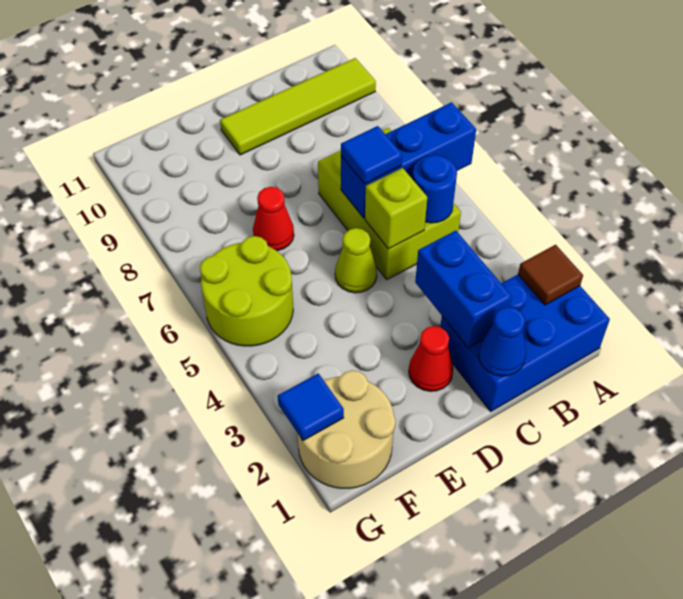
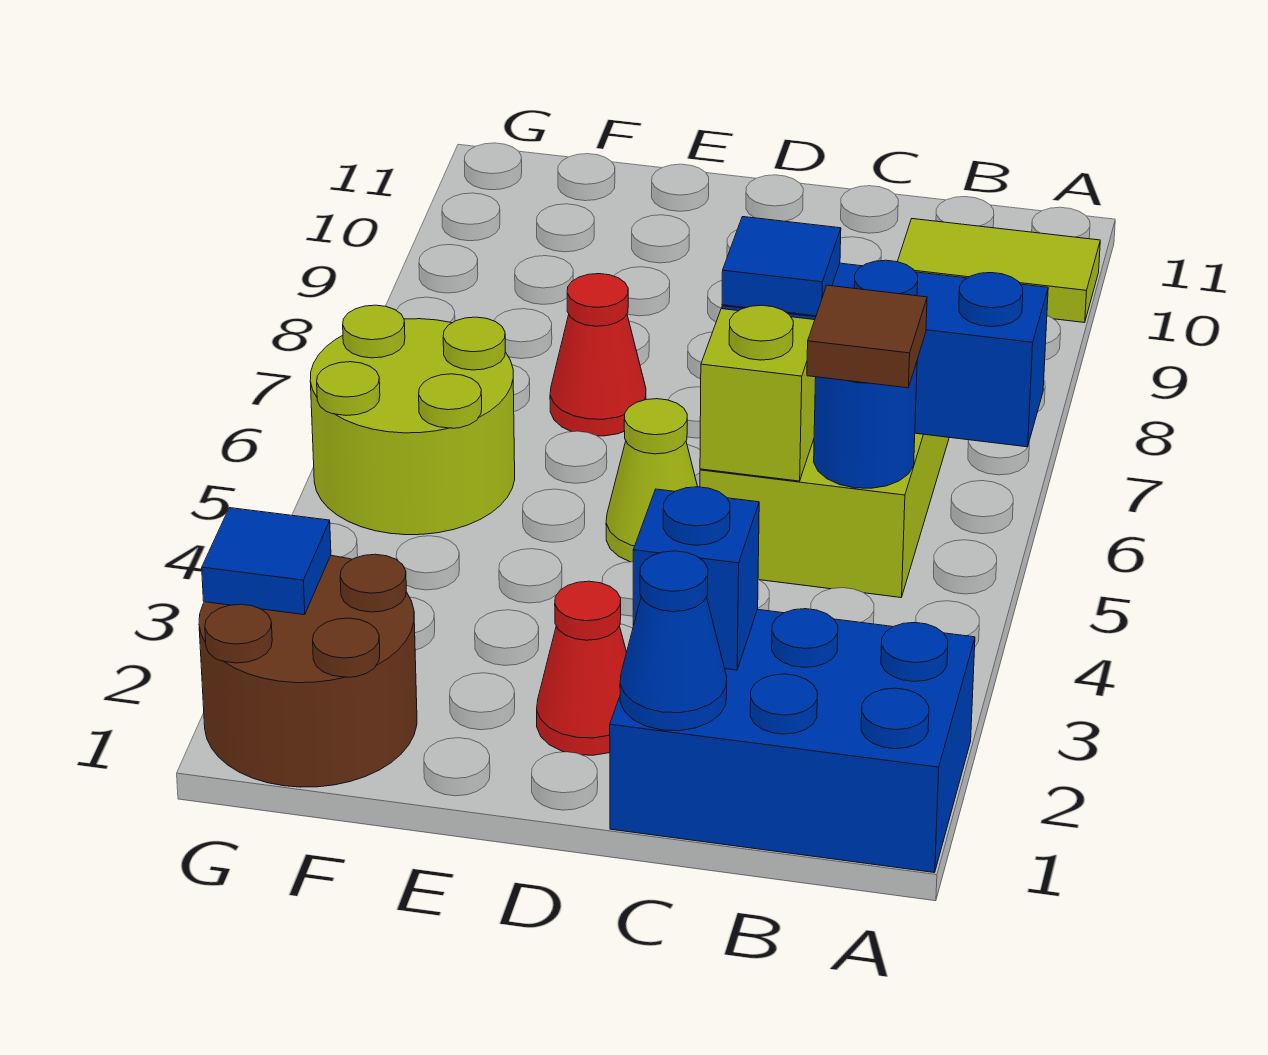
brown 1x1 tile [518,245,583,305] -> brown 1x1 tile moved to [807,285,927,388]
lime 1x4 tile [220,58,376,155] -> lime 1x2 tile [897,219,1100,323]
blue 1x2 brick [415,231,512,348] -> blue 1x1 brick [633,487,759,670]
tan 2x2 round brick [297,370,395,488] -> brown 2x2 round brick [199,554,417,787]

